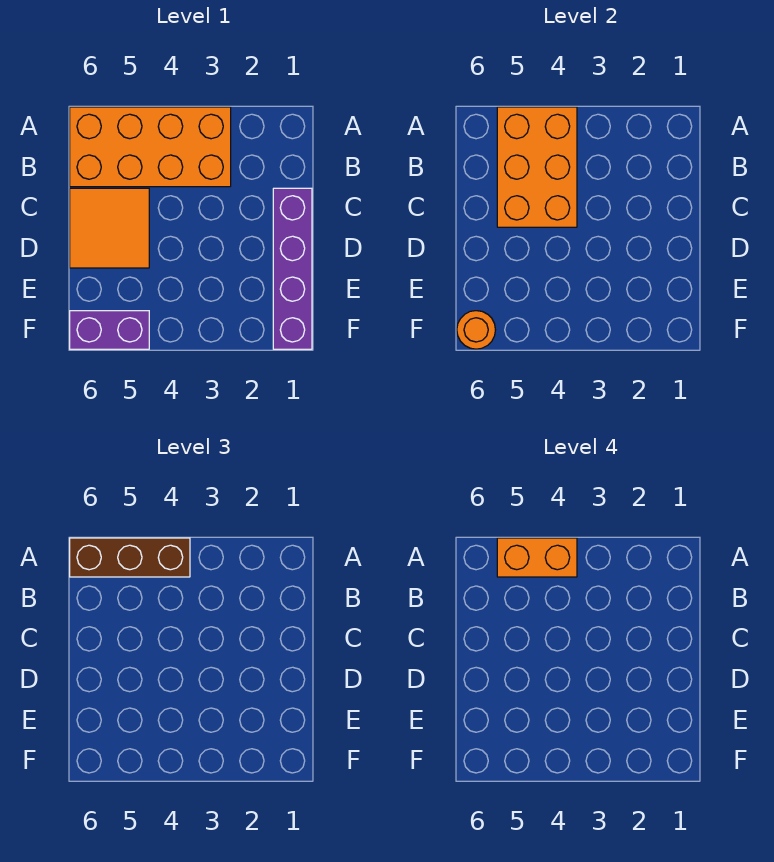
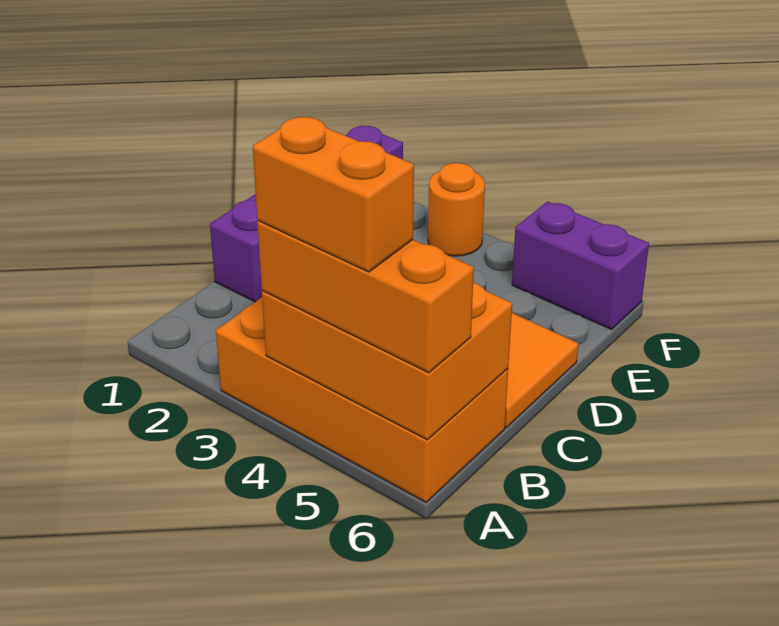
orange 2x3 brick [497,107,577,227] -> orange 2x3 brick turned to [262,283,512,440]
brown 1x3 brick [70,538,190,577] -> orange 1x3 brick [257,221,474,373]
orange 1x1 round brick [457,311,495,349] -> orange 1x1 round brick moved to [428,163,485,256]

